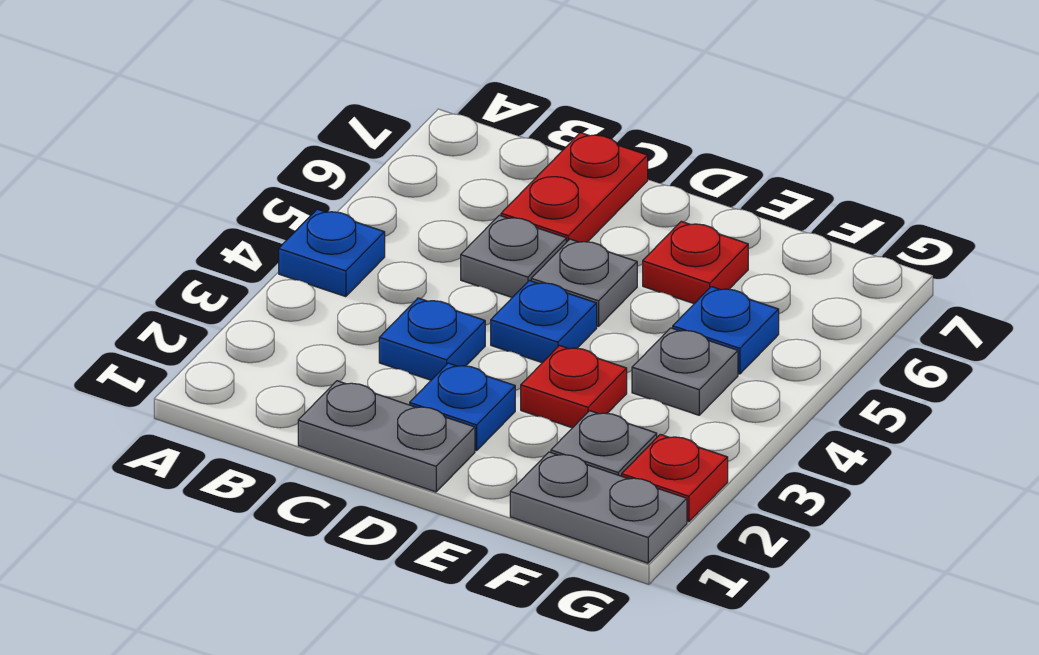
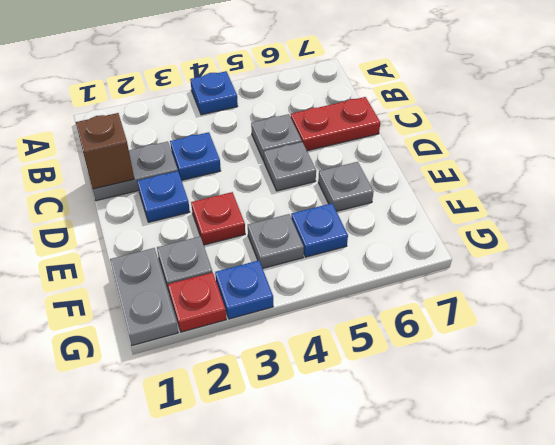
grey 1x2 plate [298,381,475,492] -> grey 1x2 plate turned to [93,142,178,201]
none -> brown 1x1 brick [76,113,134,189]
blue 1x1 plate [491,280,597,363] -> blue 1x1 plate moved to [215,260,273,319]
red 1x1 plate [643,221,748,304] -> grey 1x1 plate [318,162,374,211]

